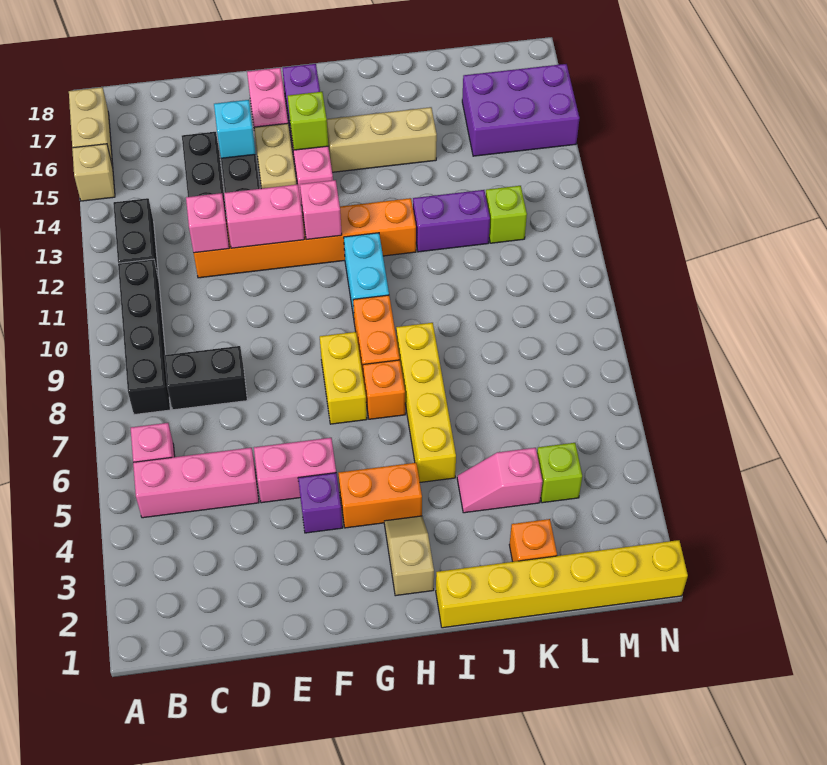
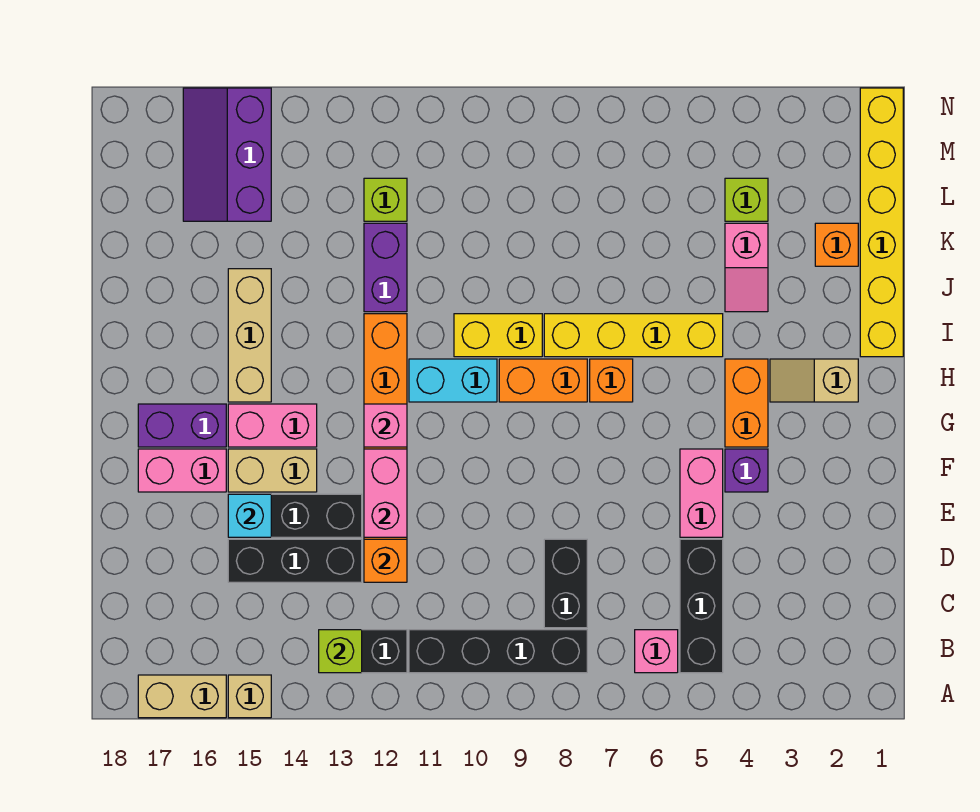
pink 1x3 brick [133,448,259,518] -> black 1x3 brick [680,539,723,673]
pink 1x1 brick [186,193,229,253] -> orange 1x1 brick [364,539,407,582]
yellow 1x2 brick [320,332,367,424] -> yellow 1x2 brick moved to [454,314,542,357]
lime 1x1 brick [288,92,328,150] -> lime 1x1 brick moved to [319,630,362,673]
purple 2x3 brick [462,64,580,156] -> purple 2x3 slope [183,88,271,221]

